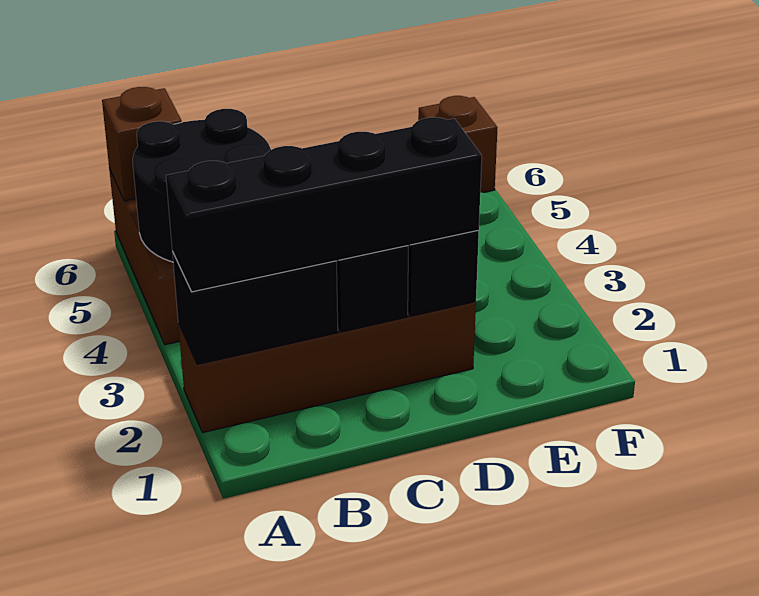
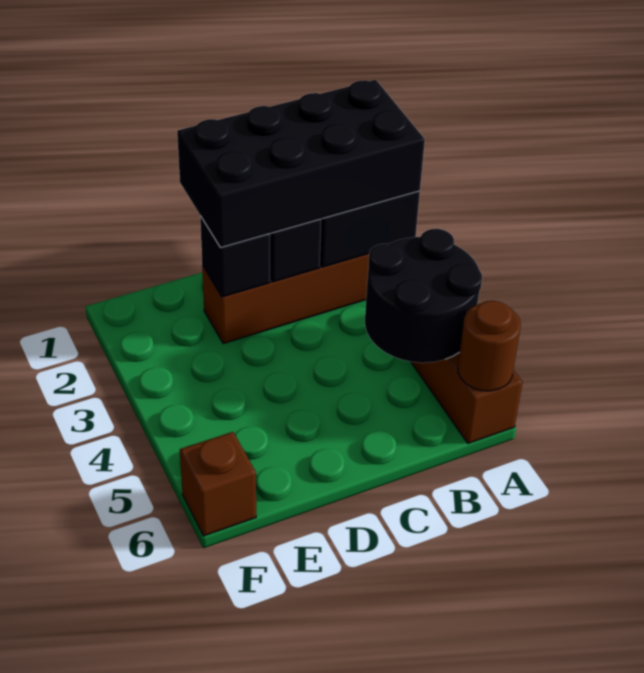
black 1x4 brick [166,117,482,292] -> black 2x4 brick [177,80,425,248]
brown 1x1 brick [102,87,182,201] -> brown 1x1 round brick [458,301,521,391]

